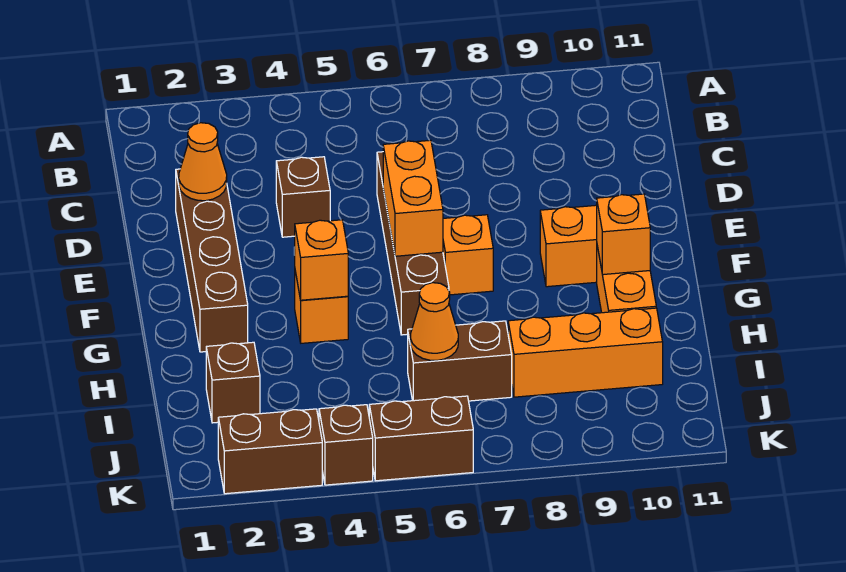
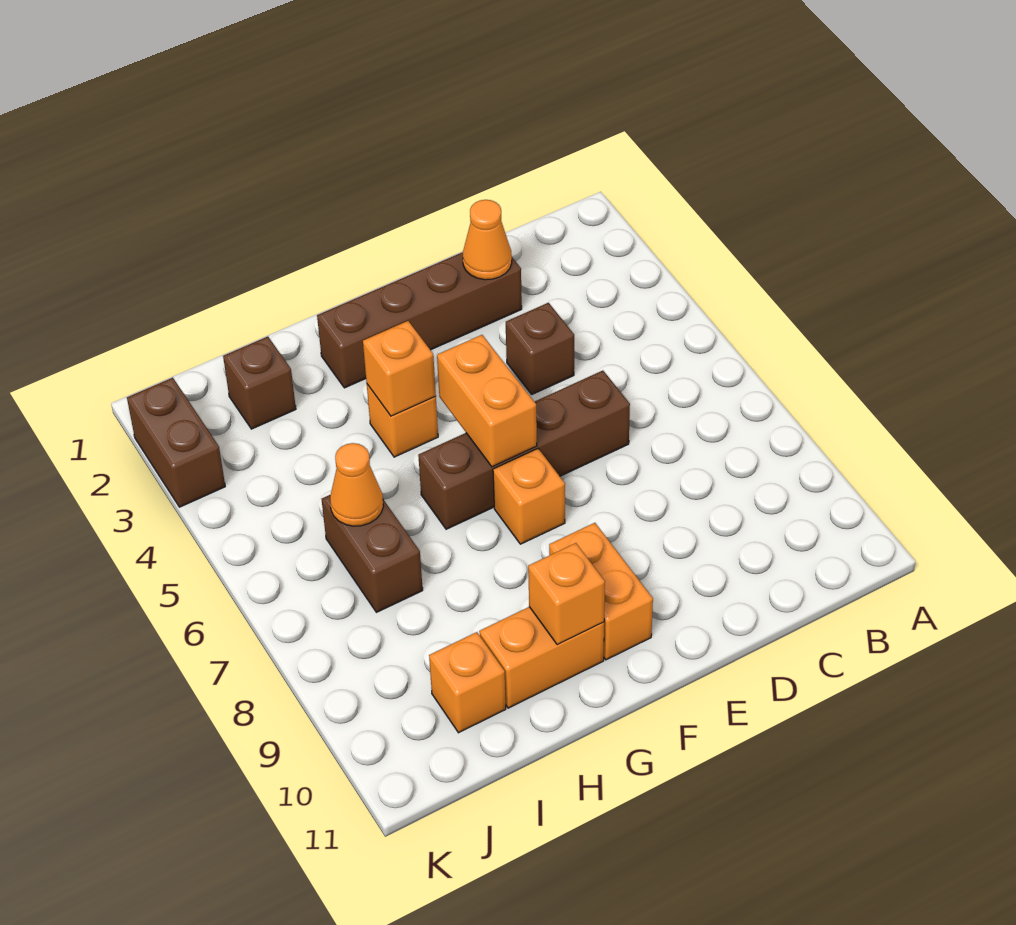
orange 1x2 brick [383,140,443,256] -> orange 1x2 brick turned to [437,335,537,467]
orange 1x3 brick [508,308,663,397] -> orange 1x1 brick [429,632,506,733]
brown 1x1 brick [319,405,373,485] -> none
brown 1x2 brick [369,396,473,481] -> none

